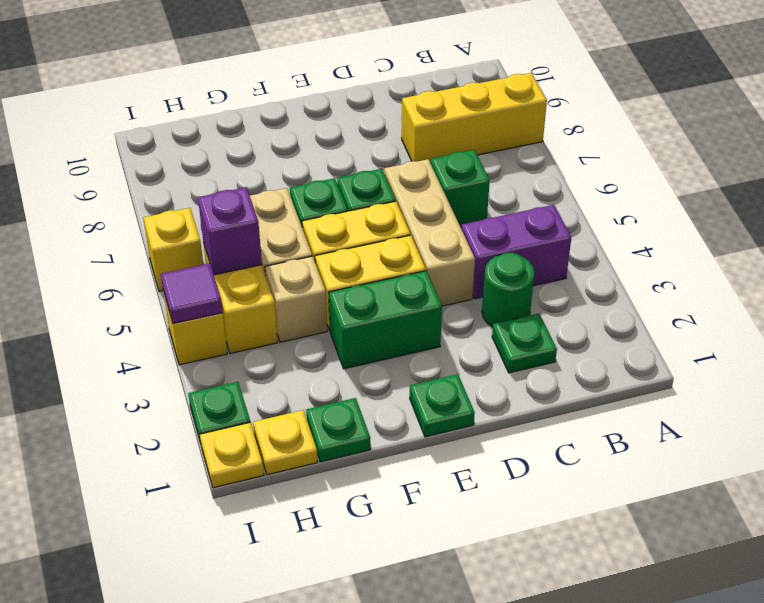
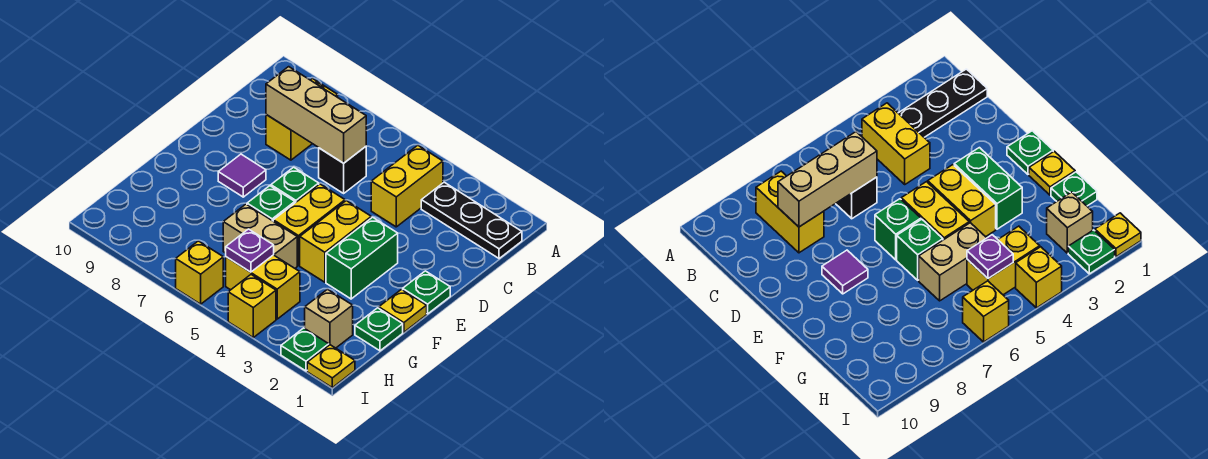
yellow 1x3 brick [402,73,547,163] -> yellow 1x2 brick [266,79,338,160]
none -> black 1x3 plate [421,182,522,259]
purple 1x2 brick [462,205,571,299] -> yellow 1x2 brick [371,145,443,227]
green 1x1 plate [492,314,557,373] -> none
green 1x1 round brick [482,253,534,327] -> none
green 1x1 brick [431,150,490,227] -> black 1x1 brick [319,147,366,193]
tan 1x3 brick [384,159,475,306] -> tan 1x3 brick moved to [266,67,366,163]
tan 1x1 brick [265,256,327,342] -> tan 1x1 brick moved to [305,289,353,348]
yellow 1x1 plate [253,410,318,475] -> yellow 1x1 plate moved to [379,290,427,332]
purple 1x1 brick [198,187,262,275] -> purple 1x1 plate [226,229,274,272]
purple 1x1 tile [161,263,223,323] -> purple 1x1 tile moved to [218,154,266,197]

